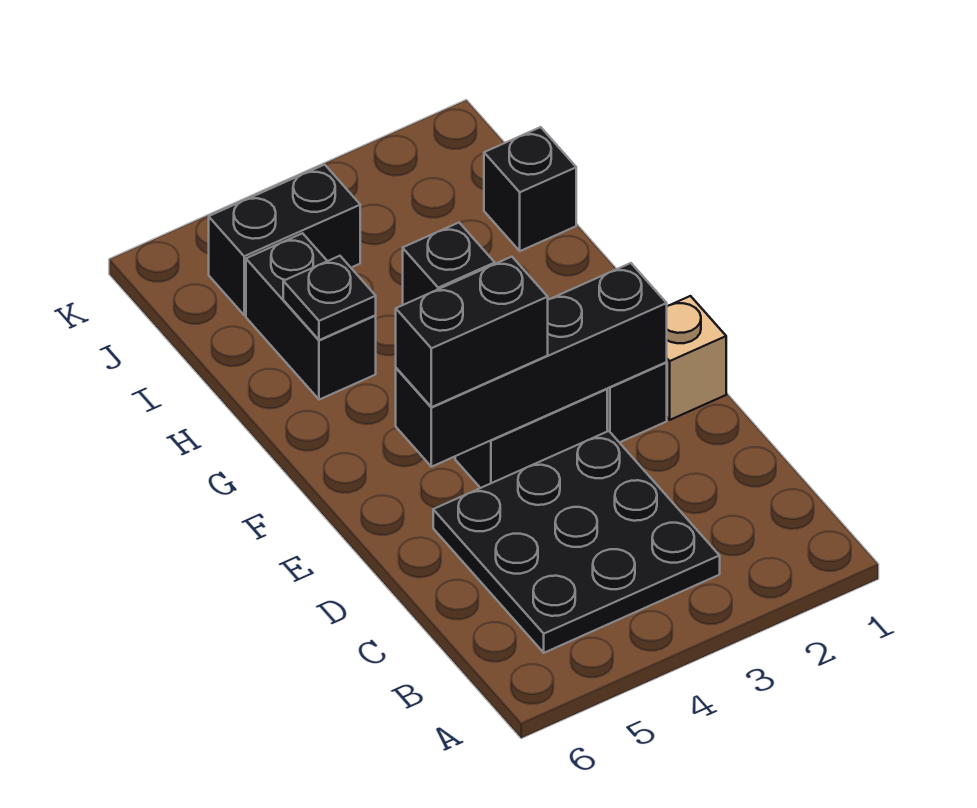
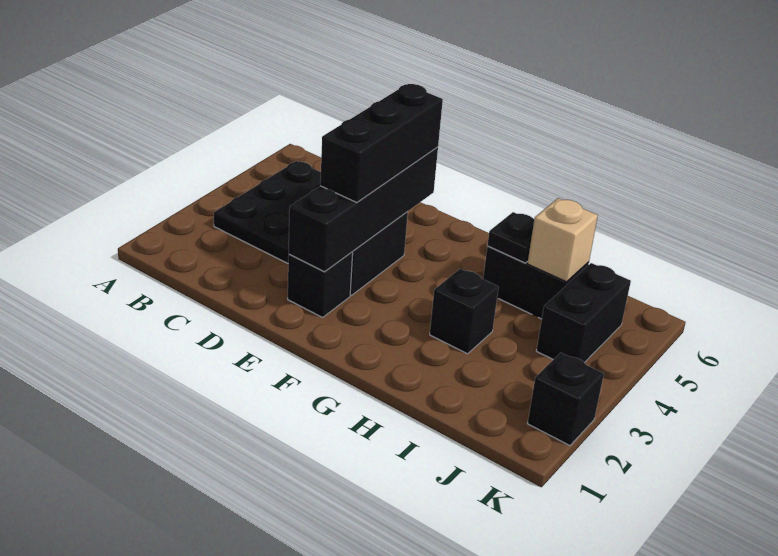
tan 1x1 brick [666,296,726,420] -> tan 1x1 brick moved to [527,198,598,282]
black 1x2 brick [396,257,548,407] -> black 1x3 brick [320,84,443,203]
black 1x1 brick [484,127,576,251] -> black 1x1 brick moved to [528,353,604,446]

